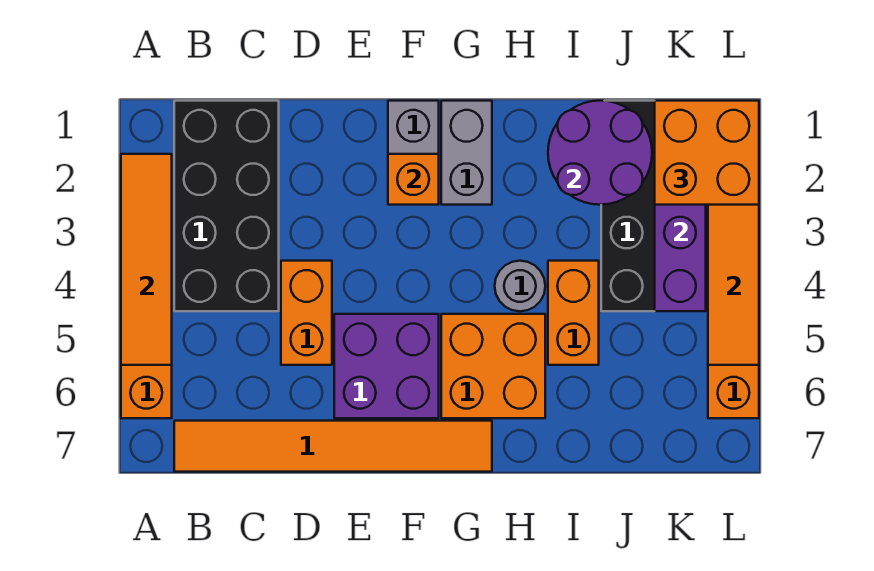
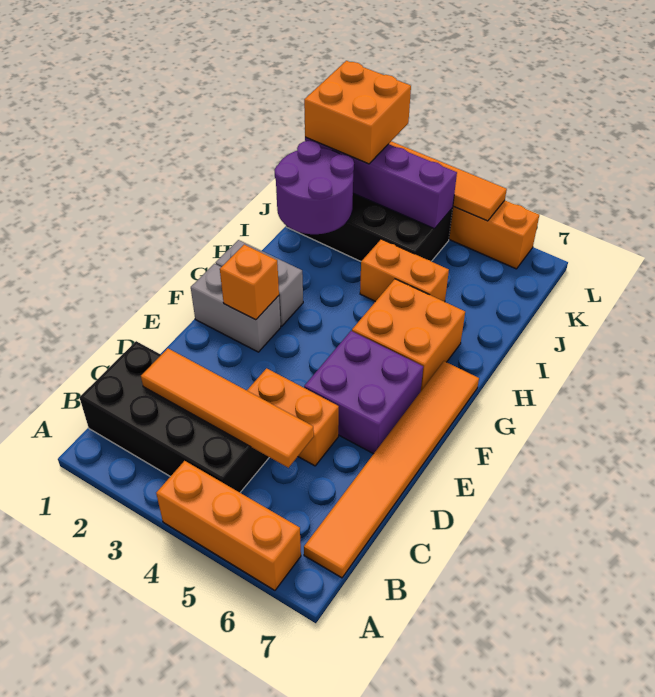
orange 1x4 tile [121,154,172,365] -> orange 1x4 tile moved to [141,348,314,468]
grey 1x1 round brick [495,261,545,311] -> none

